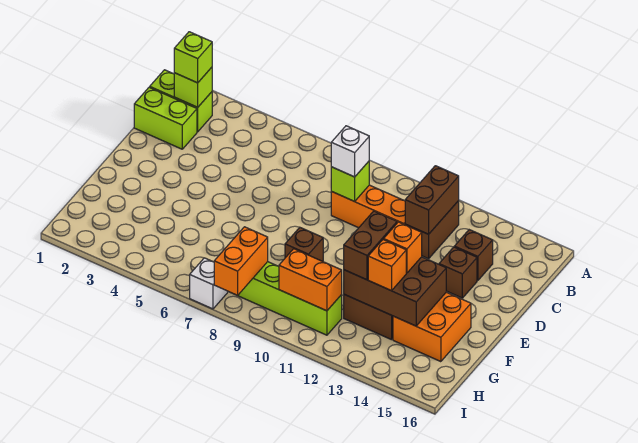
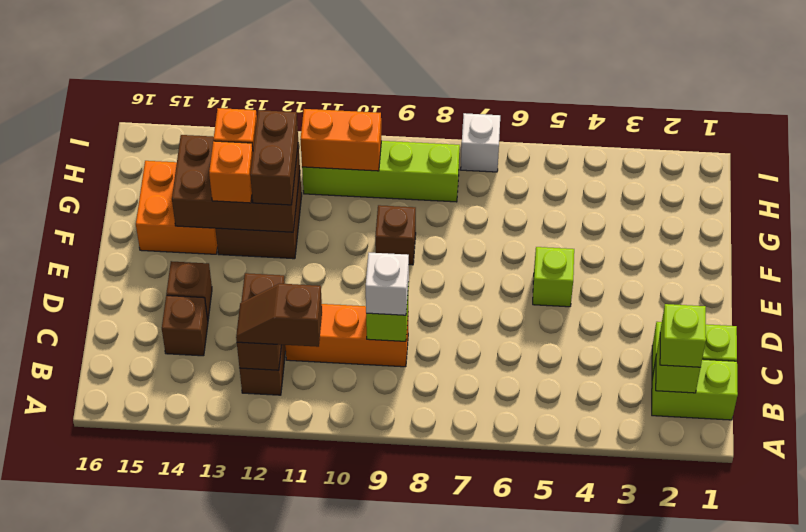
none -> brown 1x2 slope [236,284,322,347]
none -> lime 1x1 brick [533,247,574,307]
orange 1x2 brick [214,227,268,295] -> none

